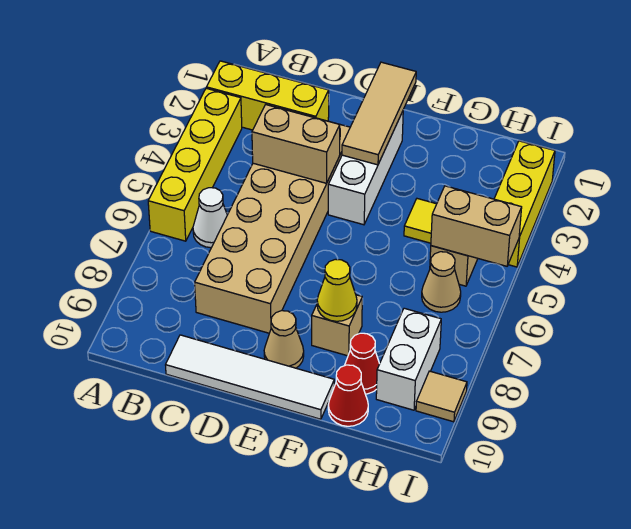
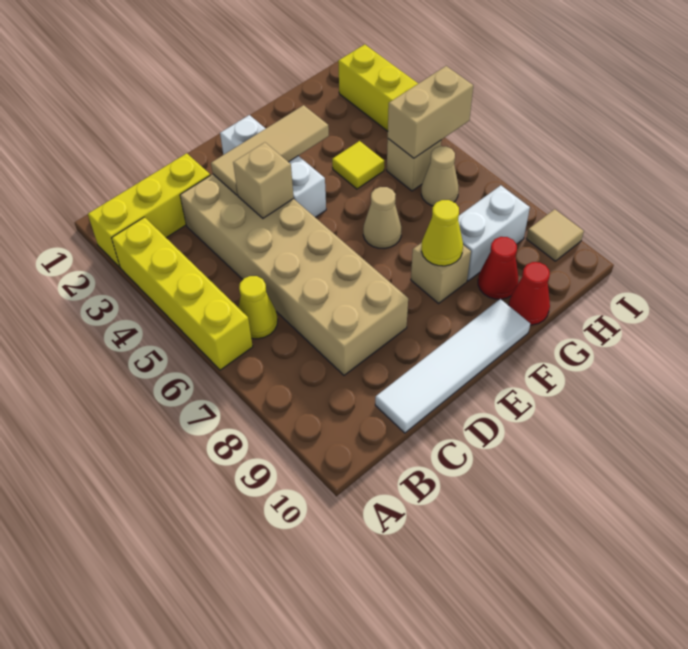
white 1x1 cone [193,188,227,248] -> yellow 1x1 cone [238,276,278,339]
tan 1x2 brick [252,105,340,183] -> tan 1x1 brick [233,142,294,218]
tan 1x3 tile [342,62,416,165] -> tan 1x3 tile turned to [211,105,329,195]
tan 1x1 cone [264,311,304,368] -> tan 1x1 cone moved to [363,187,401,249]
white 1x2 brick [376,308,441,410] -> white 1x2 brick turned to [458,185,530,281]

